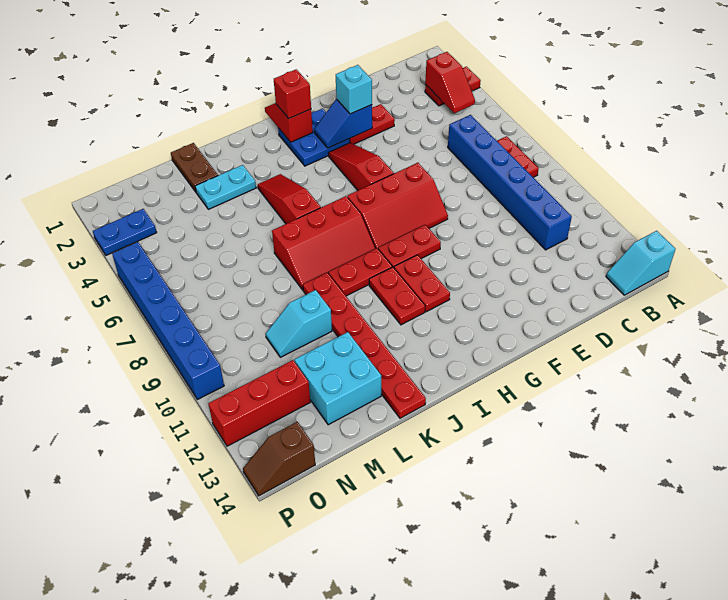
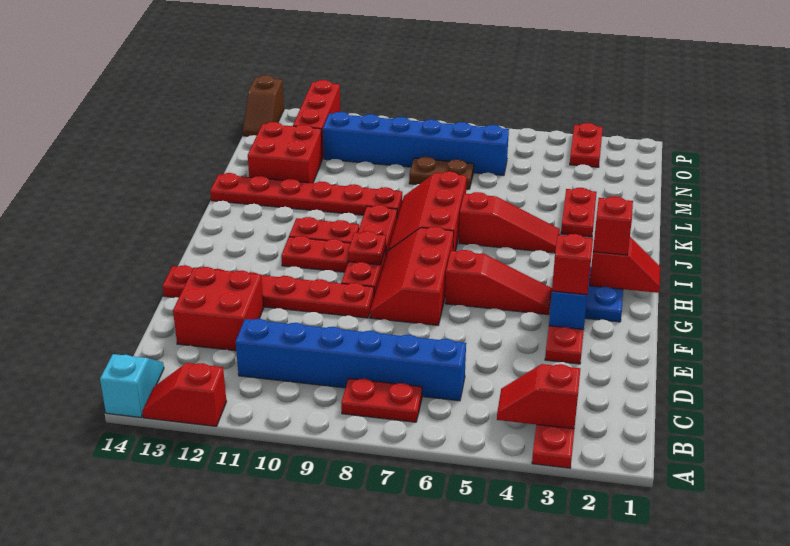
none -> red 1x2 slope [142,363,226,426]
none -> red 2x2 brick [173,267,264,351]
cyan 1x1 brick [336,65,372,114] -> red 1x1 brick [552,234,593,295]
none -> red 1x6 plate [163,265,374,318]
none -> red 1x1 plate [348,231,386,265]
cyan 1x2 plate [195,165,256,209] -> red 1x2 plate [561,188,597,237]
brown 1x2 plate [171,143,218,192] -> brown 1x2 plate moved to [409,157,474,189]
cyan 1x2 slope [266,290,332,357] -> none
cyan 2x2 brick [295,332,381,425] -> red 2x2 brick [248,122,322,183]
blue 1x2 plate [93,209,157,255] -> red 1x2 plate [570,123,603,167]
brown 1x2 slope [243,422,315,496] -> brown 1x2 slope turned to [243,75,284,136]
blue 1x6 brick [112,242,224,400] -> blue 1x6 brick moved to [323,112,509,175]

